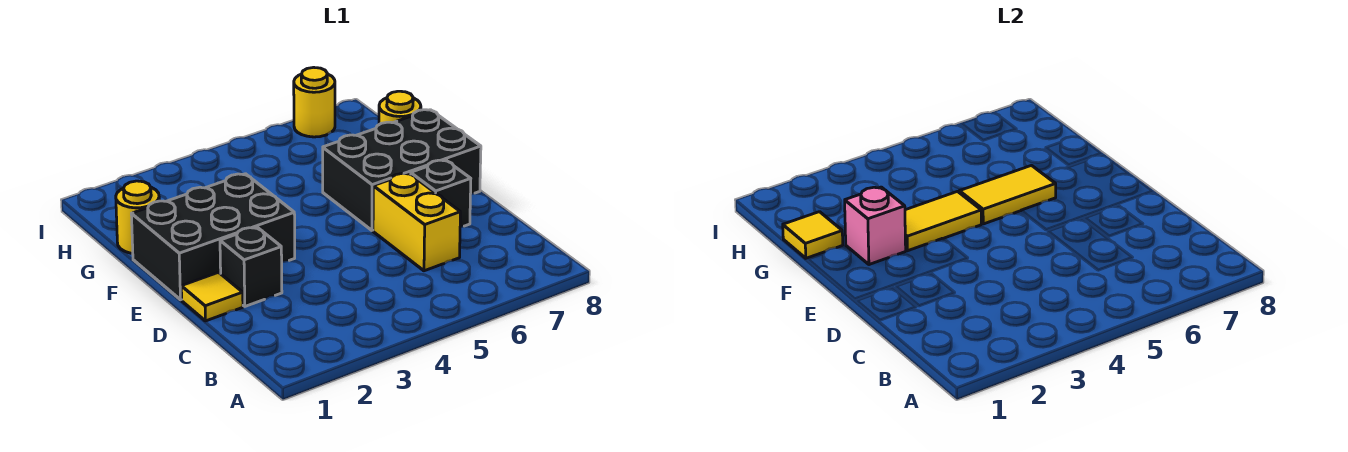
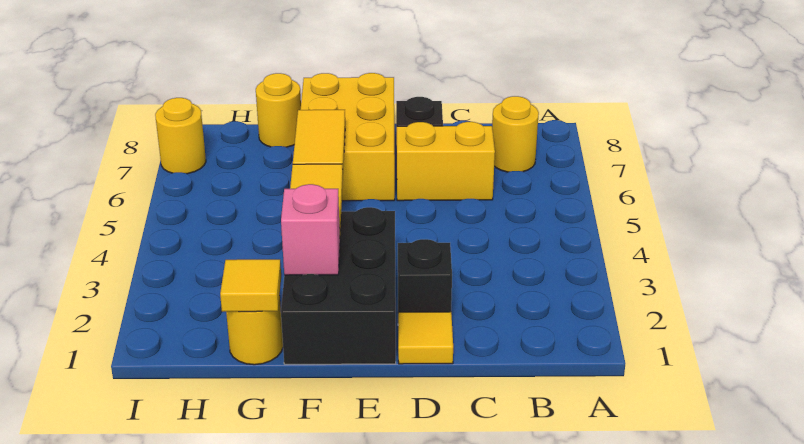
none -> yellow 1x1 round brick [492,96,539,172]
black 2x3 brick [323,110,481,230] -> yellow 2x3 brick [301,73,395,201]

